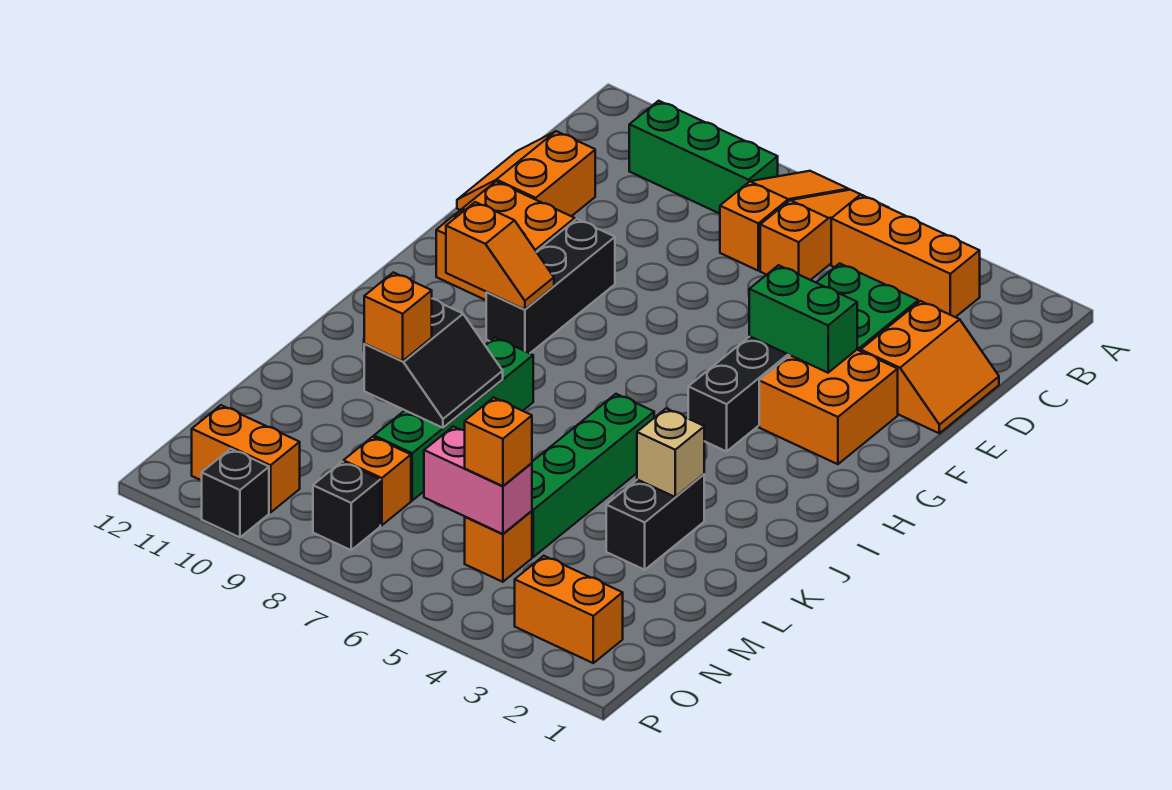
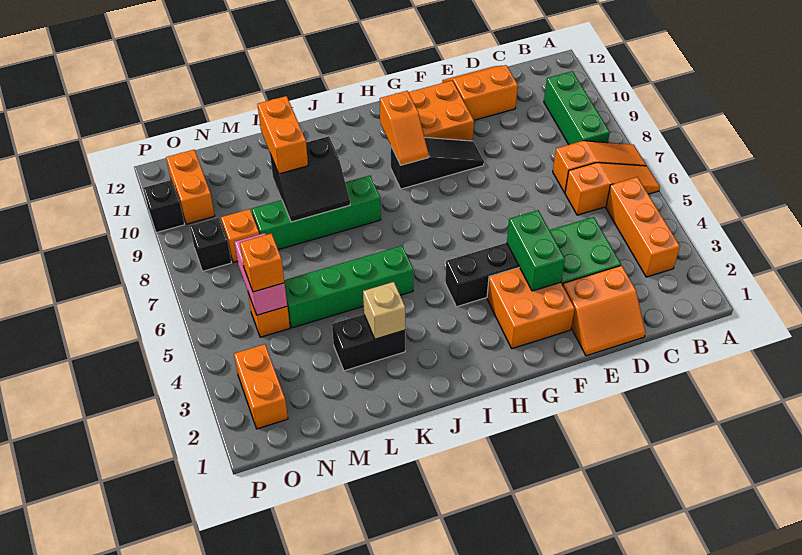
black 1x3 brick [486,219,615,353] -> black 1x3 slope [391,138,484,189]
orange 1x1 brick [364,272,432,361] -> orange 1x2 brick [257,96,308,174]

